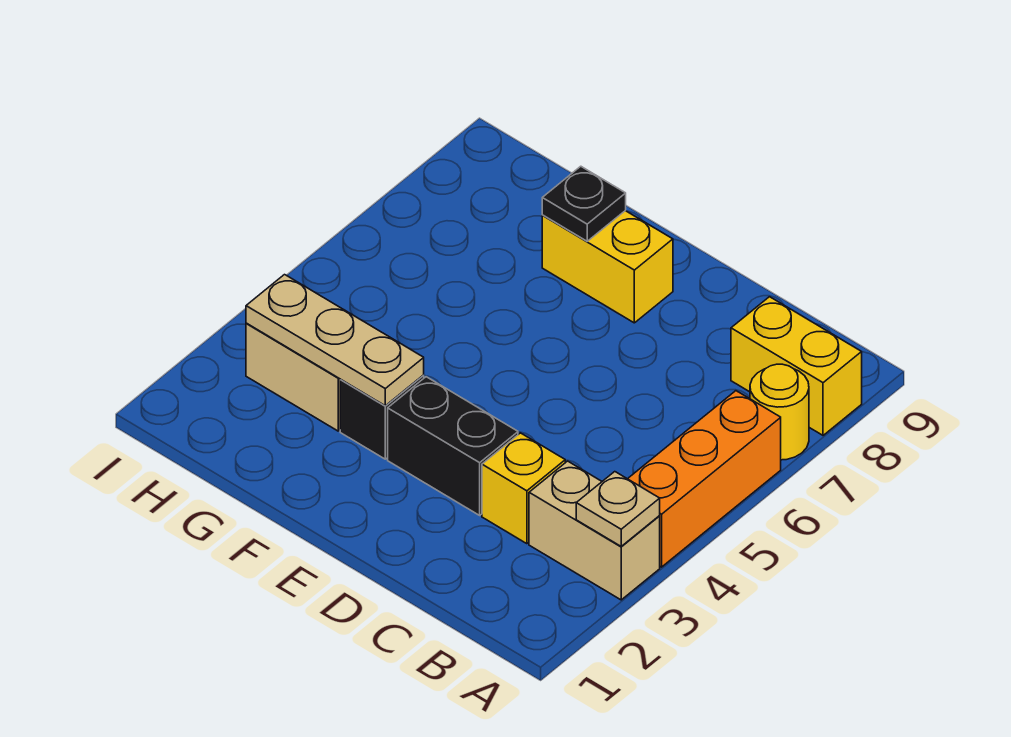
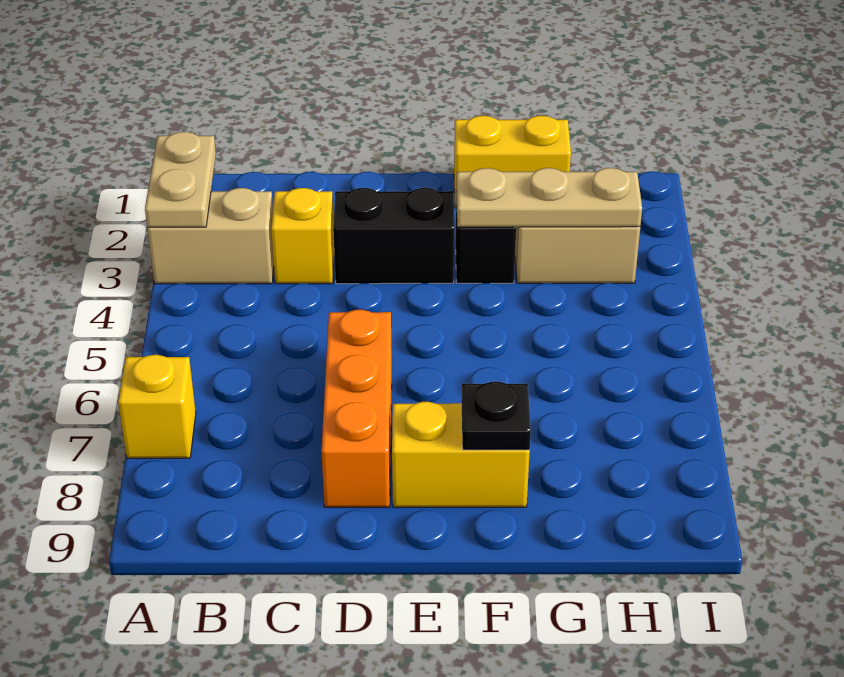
tan 1x1 plate [576,472,660,547] -> tan 1x2 plate [145,132,216,227]
orange 1x3 brick [628,391,781,567] -> orange 1x3 brick moved to [321,310,392,507]
yellow 1x1 round brick [750,364,809,460] -> yellow 1x1 brick [118,355,196,458]
yellow 1x2 brick [731,297,862,435] -> yellow 1x2 brick moved to [454,116,571,208]

